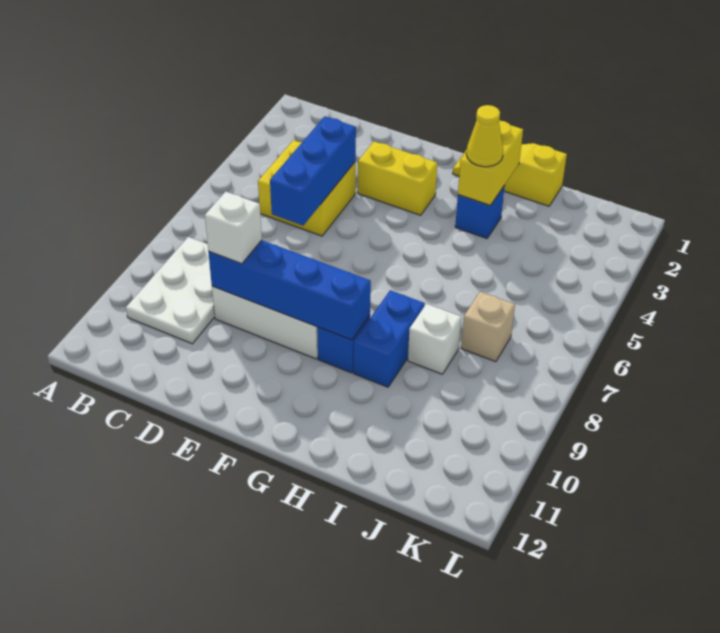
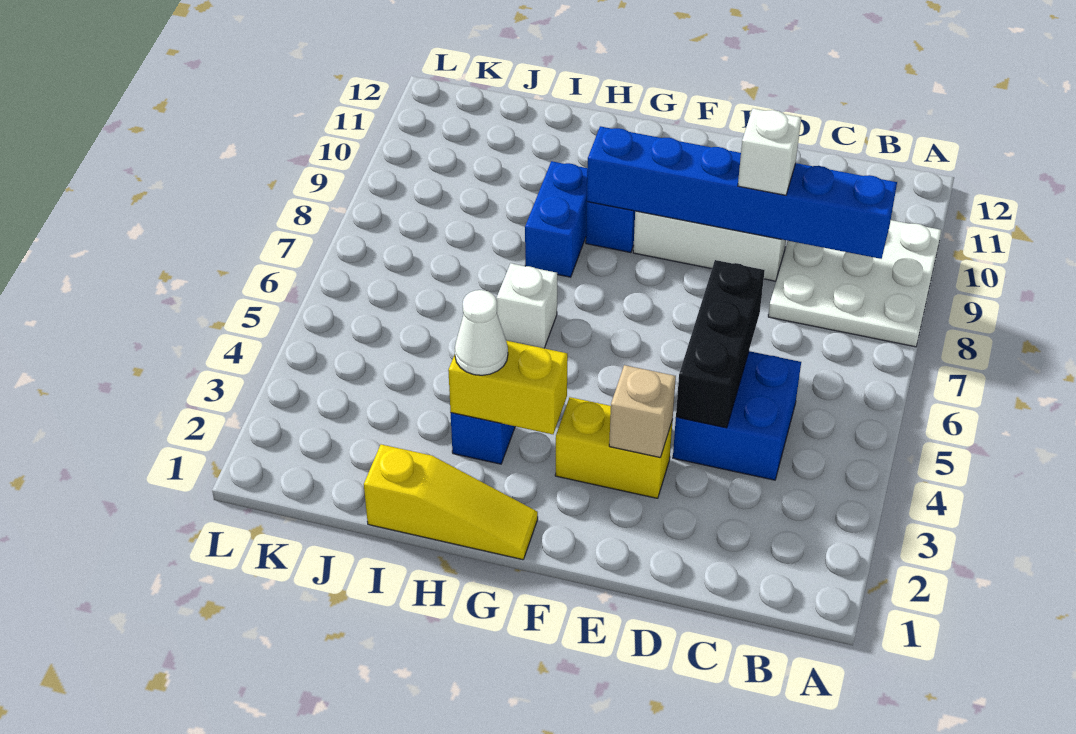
white 2x3 plate [126,237,215,344] -> white 3x3 plate [768,220,942,347]
yellow 2x2 brick [258,140,356,236] -> blue 2x2 brick [673,351,801,480]
blue 1x3 brick [270,116,356,225] -> black 1x3 brick [676,260,765,428]
blue 1x4 brick [208,240,371,340] -> blue 1x6 brick [587,126,897,259]
yellow 1x2 brick [458,121,523,205] -> yellow 1x2 brick turned to [448,341,568,434]
yellow 1x1 cone [467,105,503,167] -> white 1x1 cone [455,290,508,375]
white 1x1 brick [408,304,461,374] -> white 1x1 brick moved to [497,263,557,348]
tan 1x1 brick [461,292,515,362] -> tan 1x1 brick moved to [609,365,676,458]

